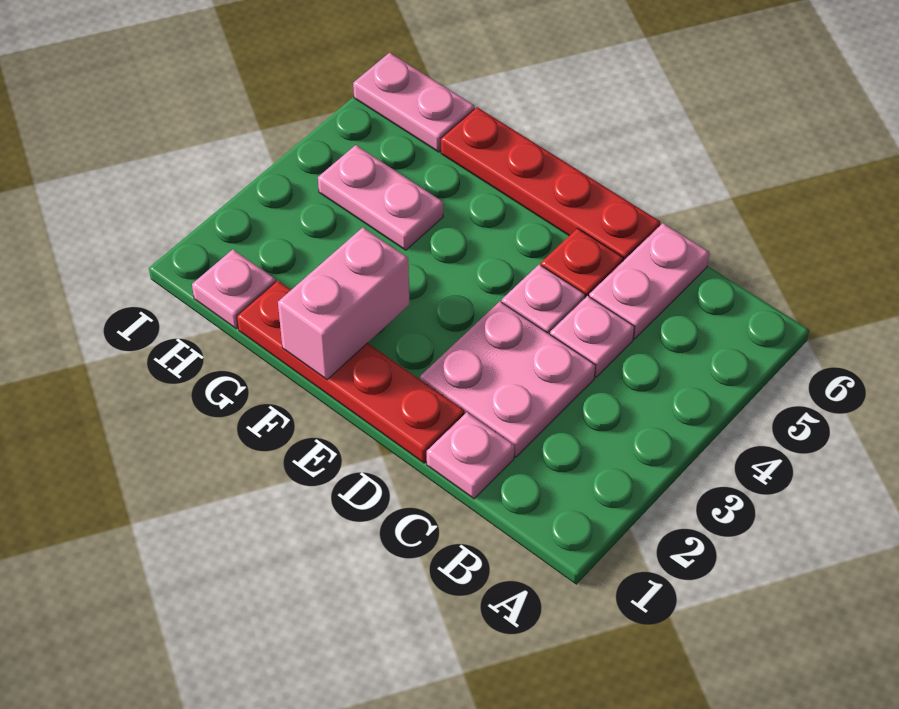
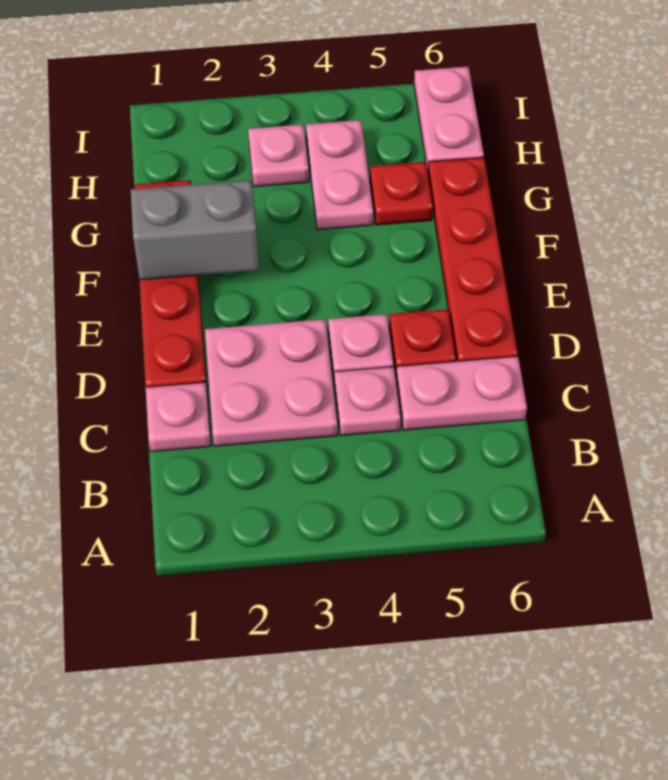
pink 1x2 brick [278,228,409,380] -> grey 1x2 brick [131,180,259,280]
none -> red 1x1 plate [370,162,433,225]
pink 1x1 plate [192,250,276,329] -> pink 1x1 plate moved to [248,124,309,187]

